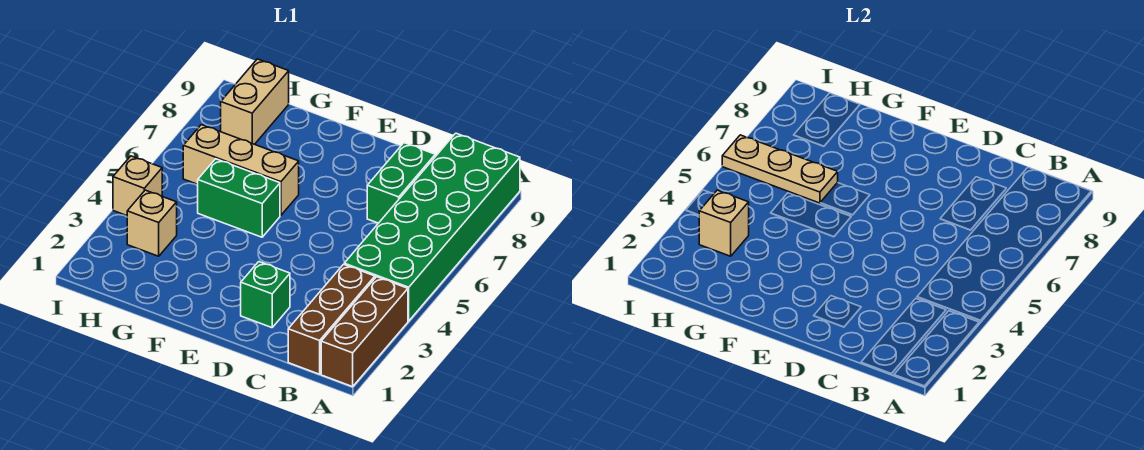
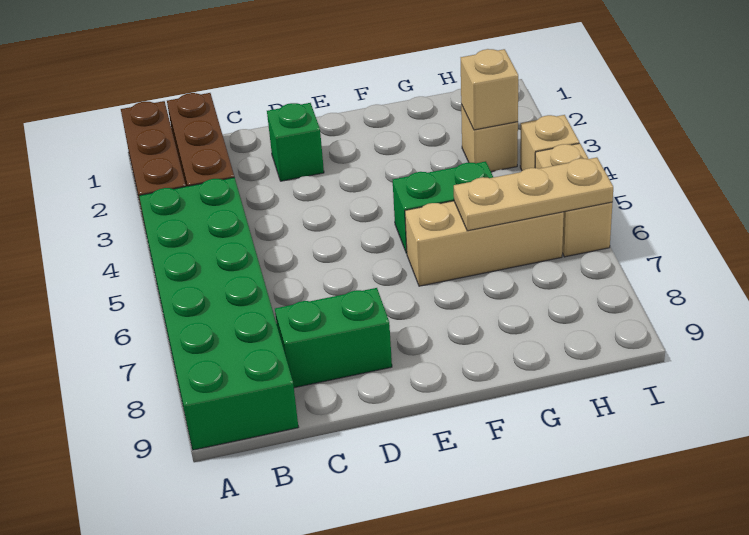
green 1x2 brick [367,143,435,223] -> green 1x2 brick turned to [275,288,392,388]
tan 1x2 brick [221,59,289,144] -> tan 1x2 brick moved to [535,143,612,257]

